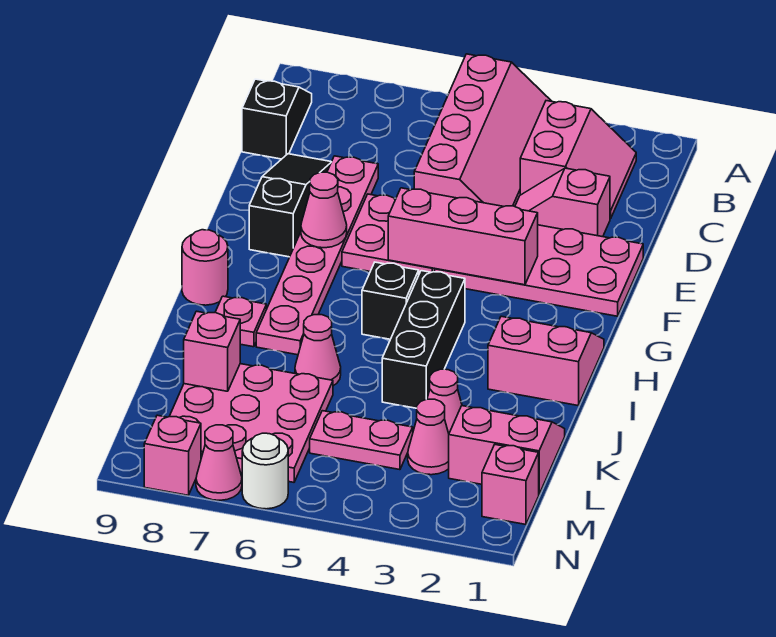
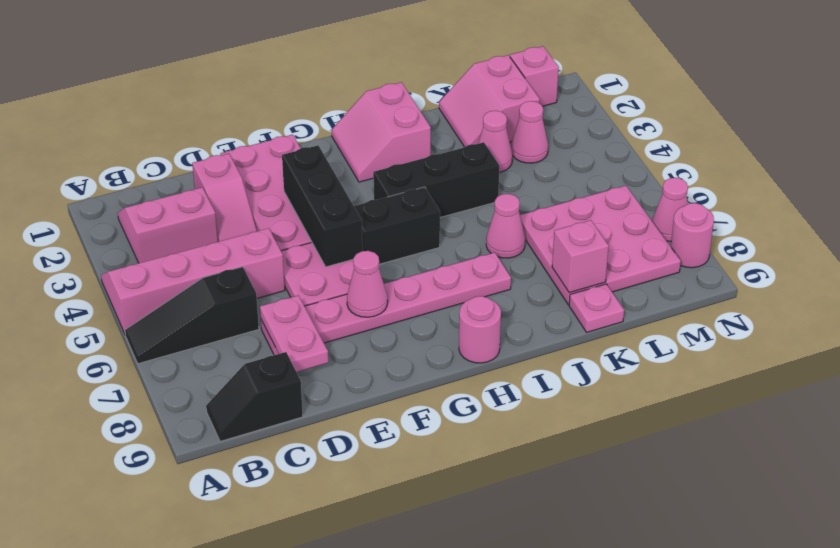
black 1x3 slope [249,154,331,257] -> black 1x3 slope moved to [125,267,259,364]
pink 1x3 brick [388,188,538,285] -> black 1x3 brick [282,146,363,267]
black 1x1 brick [362,262,419,339] -> black 1x2 brick [354,187,440,264]
pink 1x1 plate [215,296,266,347] -> pink 1x1 plate moved to [569,284,624,332]
pink 1x2 plate [310,411,413,470] -> pink 1x2 plate moved to [260,295,328,372]
white 1x1 round brick [242,433,288,509] -> none
pink 1x1 brick [144,415,201,495] -> pink 1x1 round brick [671,203,714,268]

